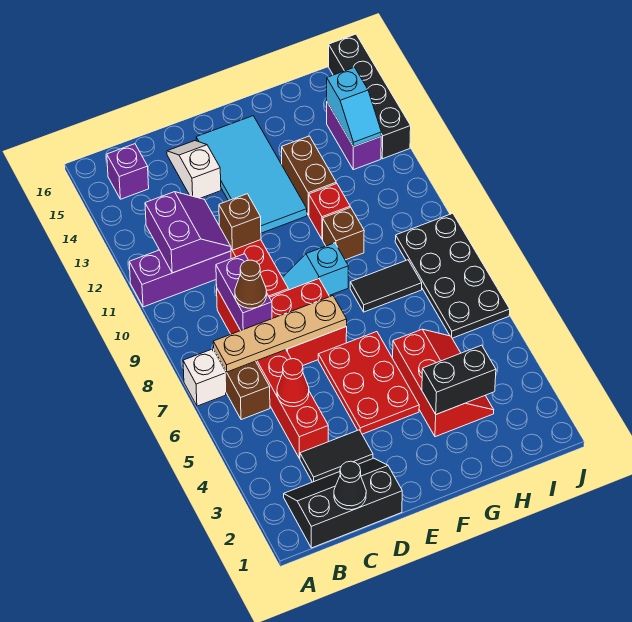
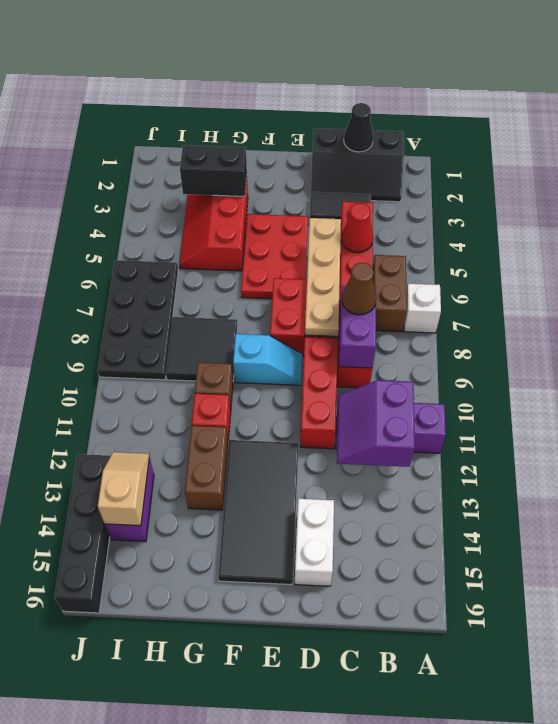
tan 1x4 plate [213,296,347,372] -> tan 1x4 plate turned to [305,218,341,337]
purple 1x1 brick [107,144,149,199] -> none
brown 1x1 brick [219,194,261,250] -> none
white 1x2 slope [167,141,221,198] -> white 1x2 brick [295,499,334,586]
cyan 2x4 tile [196,116,307,233] -> black 2x4 tile [218,440,299,585]
black 1x2 tile [350,260,422,312] -> black 2x2 tile [166,317,238,381]
cyan 1x2 slope [327,67,381,147] -> tan 1x2 slope [98,452,149,526]

